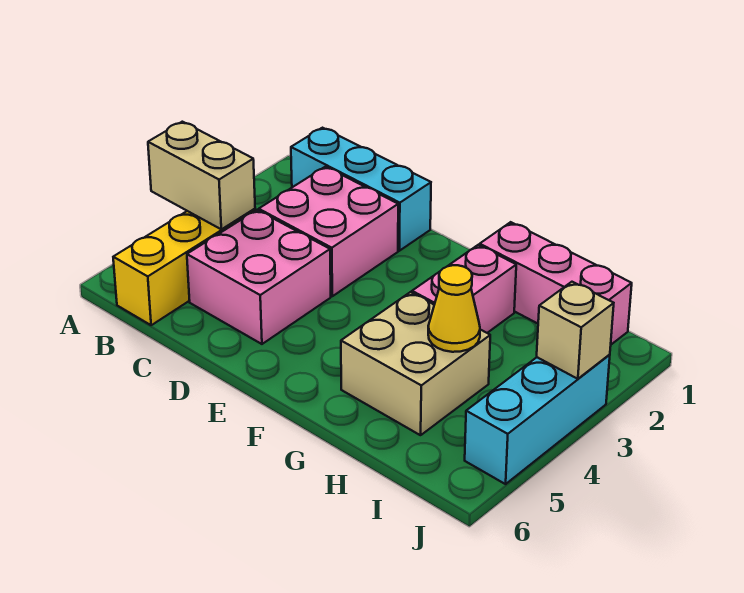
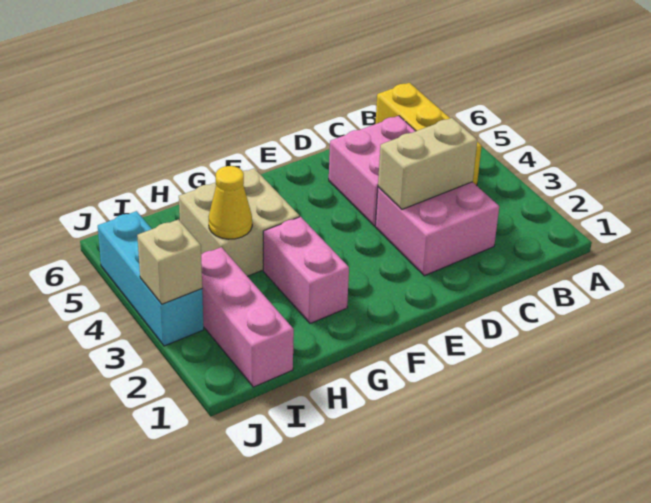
tan 1x2 brick [148,122,255,229] -> tan 1x2 brick moved to [378,118,477,209]
cyan 1x3 brick [291,128,431,251] -> none
pink 1x3 brick [480,222,632,344] -> pink 1x3 brick turned to [201,247,294,387]

